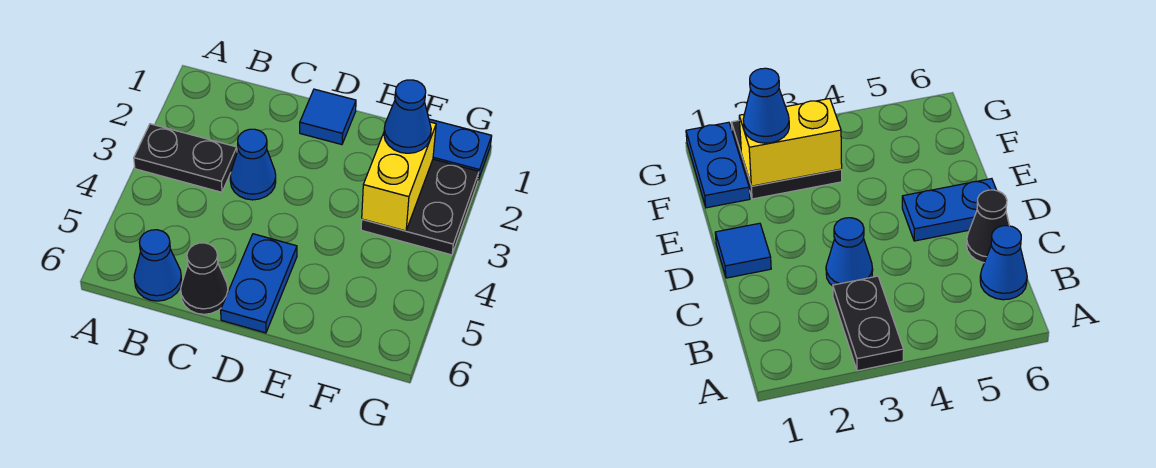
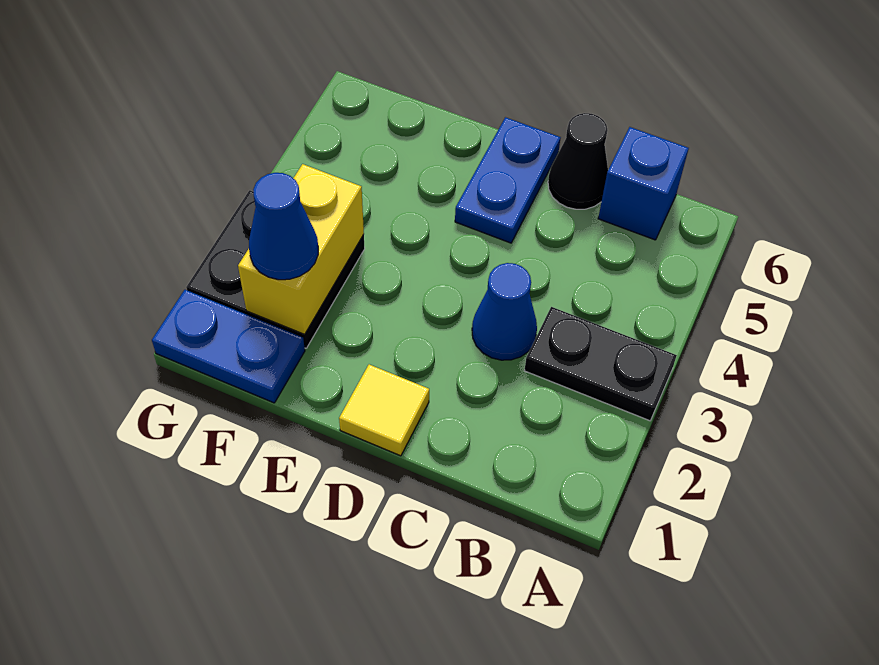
blue 1x1 cone [134,230,182,301] -> blue 1x1 brick [598,127,689,240]
blue 1x1 tile [300,89,356,145] -> yellow 1x1 tile [339,364,429,456]

